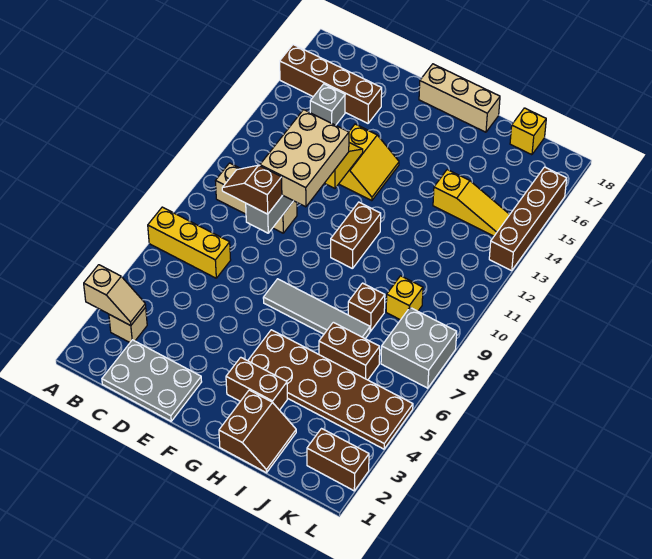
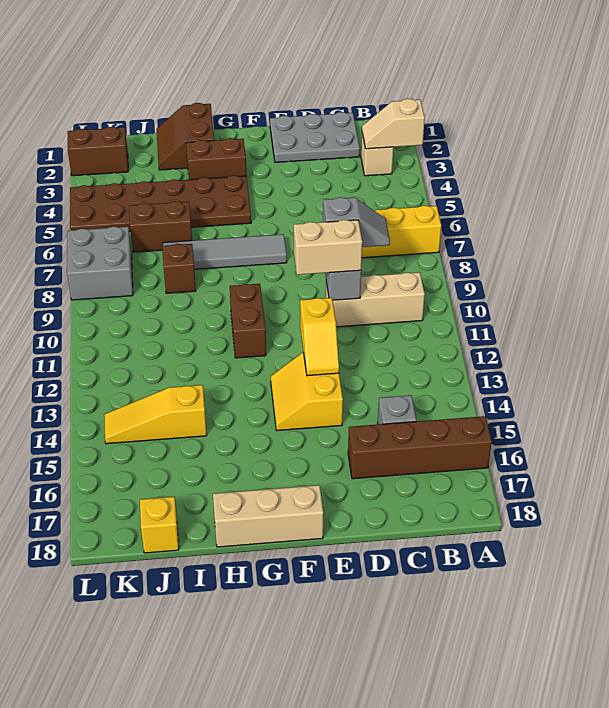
brown 1x2 slope [222,165,282,214] -> grey 1x2 slope [323,197,390,247]
tan 2x3 brick [260,110,349,207] -> tan 1x2 brick [294,220,362,275]
yellow 1x1 brick [386,276,423,320] -> none
brown 1x4 brick [489,167,567,271] -> none

